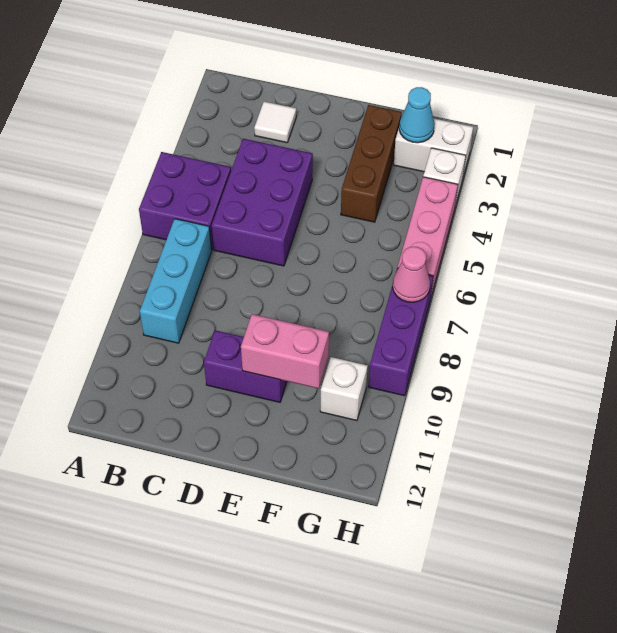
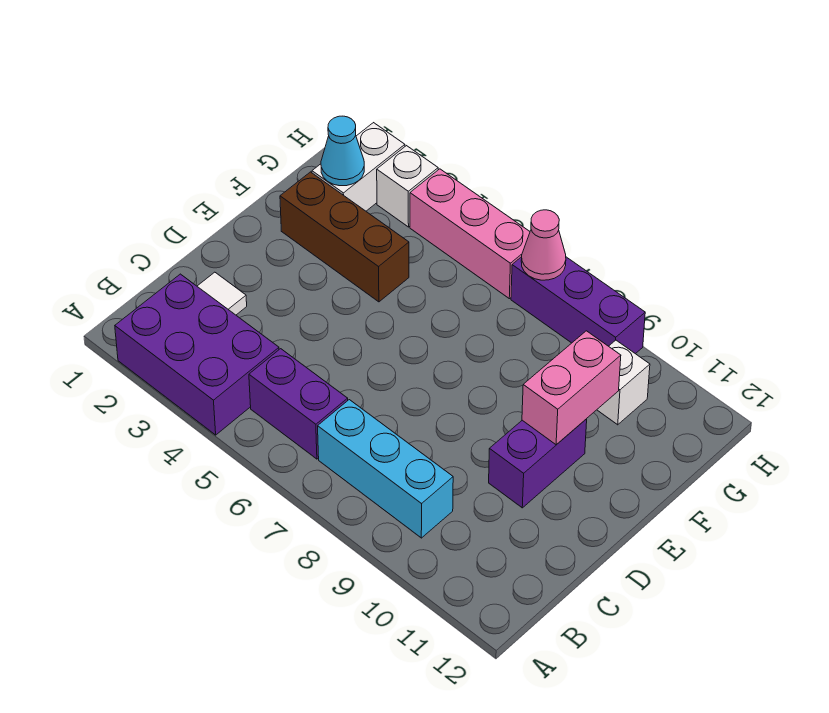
purple 2x2 brick [139,152,231,250] -> purple 1x2 brick [249,349,348,459]
purple 2x3 brick [212,139,313,266] -> purple 2x3 brick moved to [115,274,279,435]

